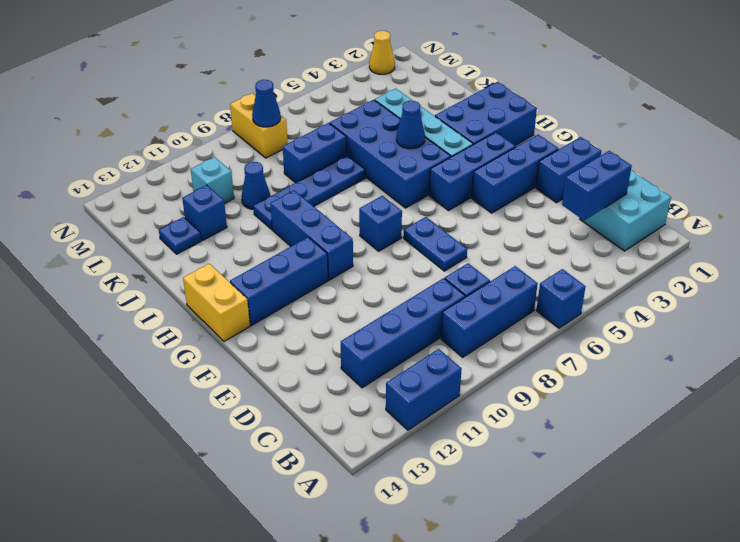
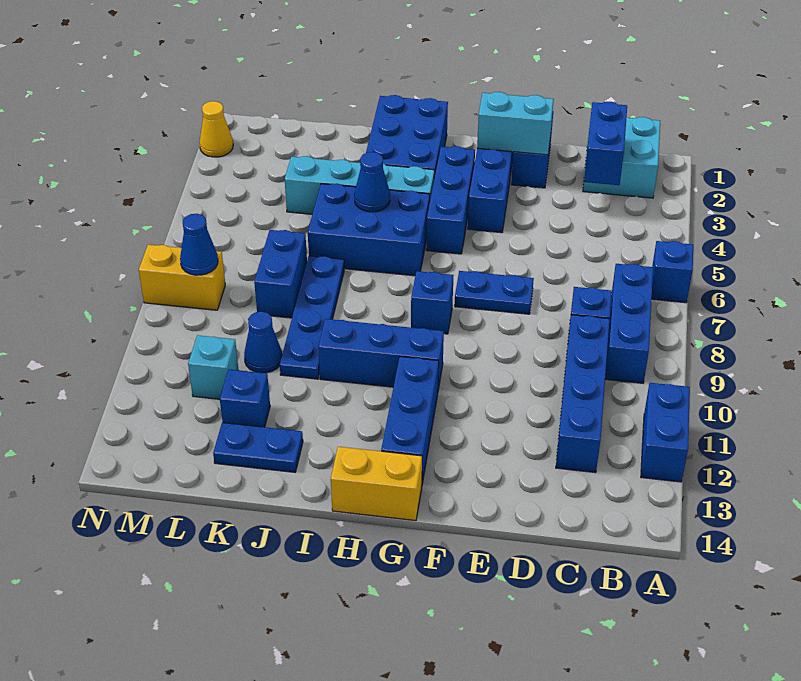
none -> cyan 1x2 brick [477,92,554,155]
blue 2x4 brick [330,100,451,208] -> blue 2x3 brick [308,183,430,276]
blue 1x1 plate [159,217,201,254] -> blue 1x2 plate [213,423,303,472]

